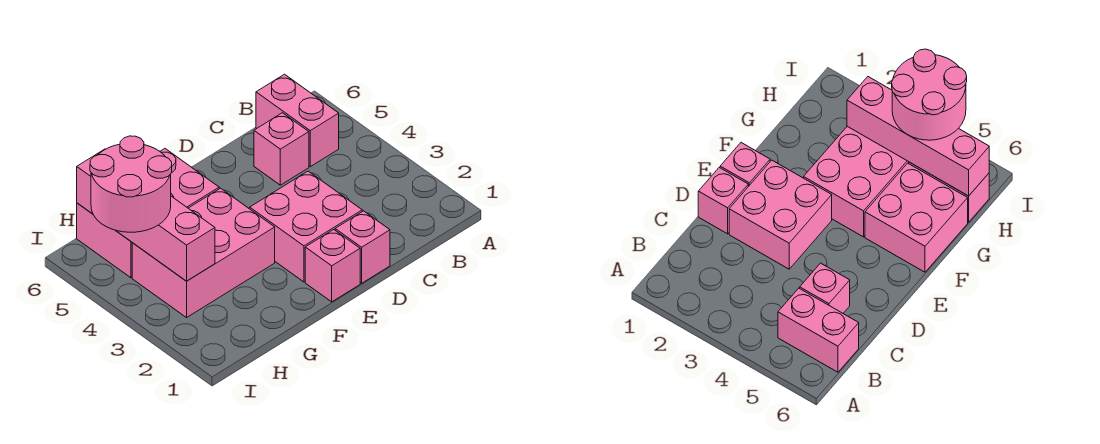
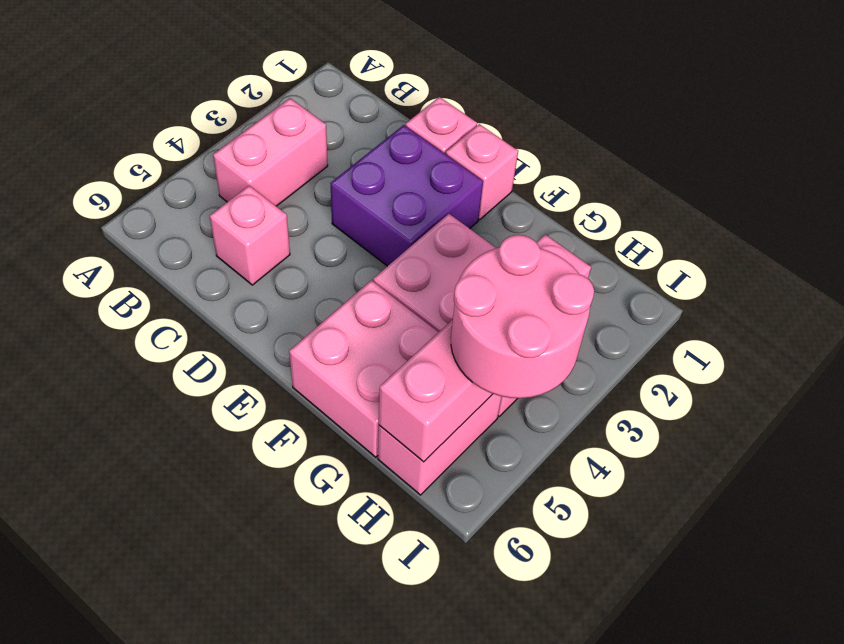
pink 1x2 brick [256,74,339,167] -> pink 1x2 brick moved to [213,98,328,206]
pink 2x2 brick [250,171,362,282] -> purple 2x2 brick [330,125,483,266]

